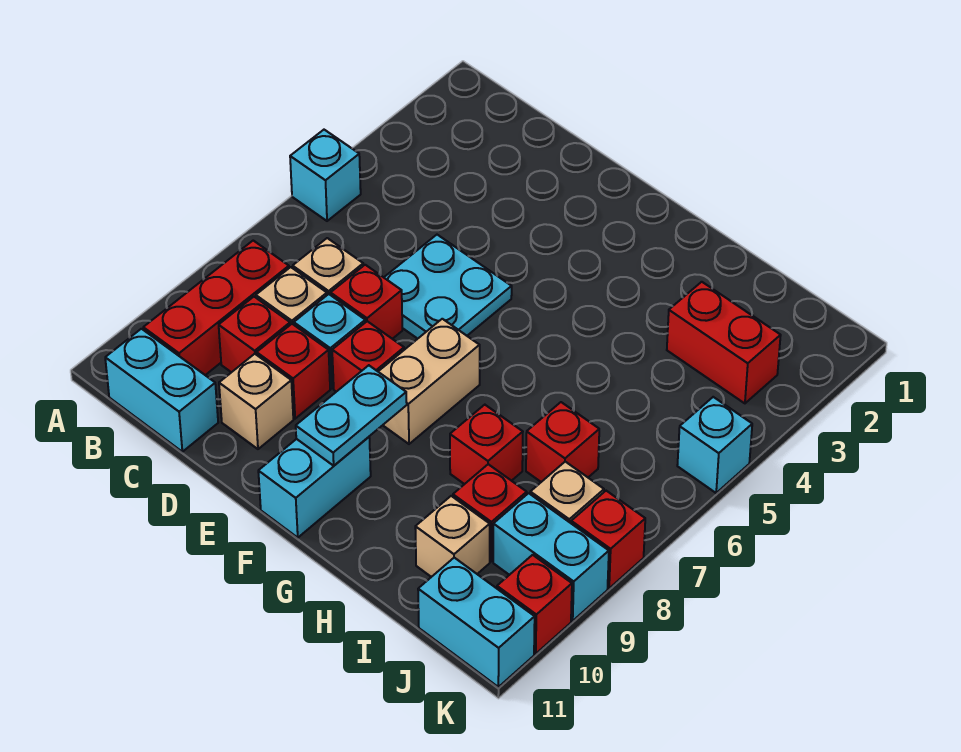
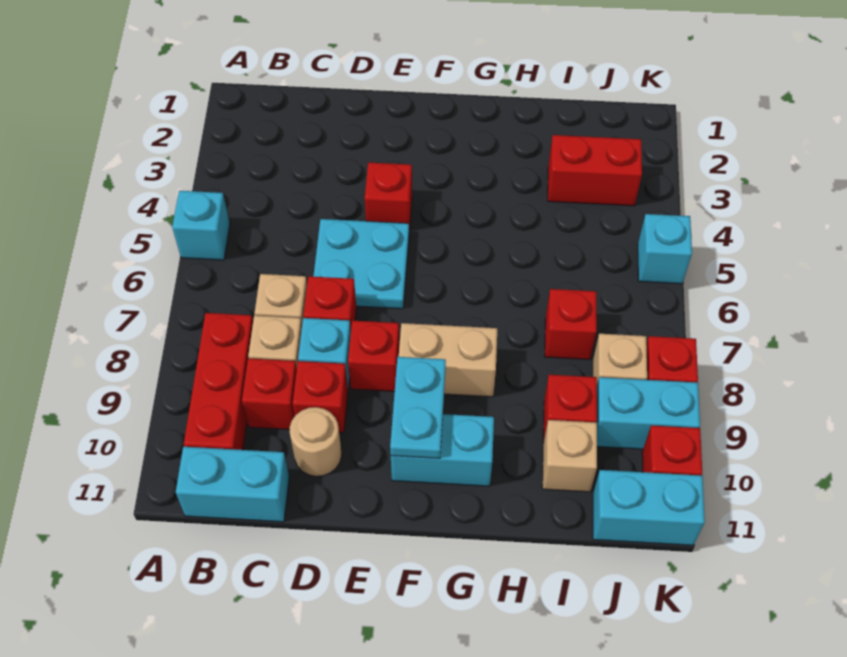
tan 1x1 brick [219,354,293,449] -> tan 1x1 round brick [290,407,342,476]
tan 1x2 brick [378,319,480,444] -> tan 1x2 brick turned to [399,323,497,397]
cyan 1x2 brick [258,437,371,538] -> cyan 1x2 brick turned to [391,414,494,486]
red 1x1 brick [450,405,523,484] -> red 1x1 brick moved to [365,162,412,230]

